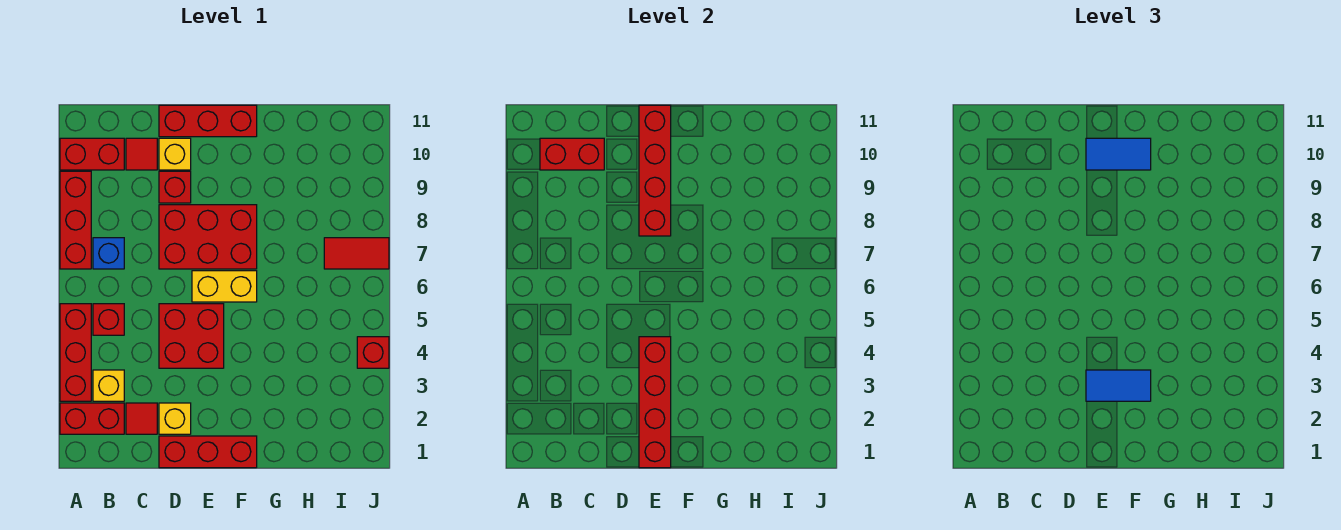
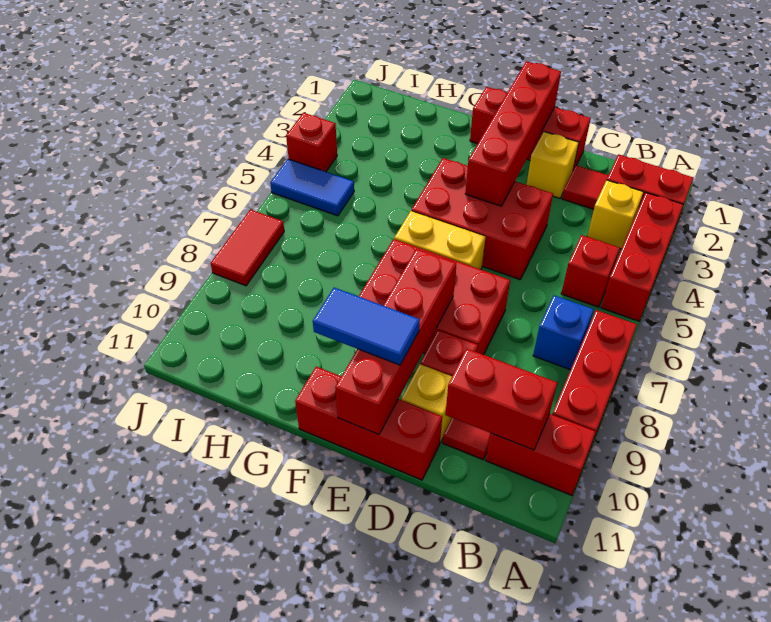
red 2x2 brick [159,304,224,368] -> red 2x3 brick [411,158,553,280]
blue 1x2 tile [1086,370,1151,401] -> blue 1x2 tile moved to [270,159,354,216]
red 1x2 tile [324,238,389,269] -> red 1x2 tile turned to [211,209,284,286]

